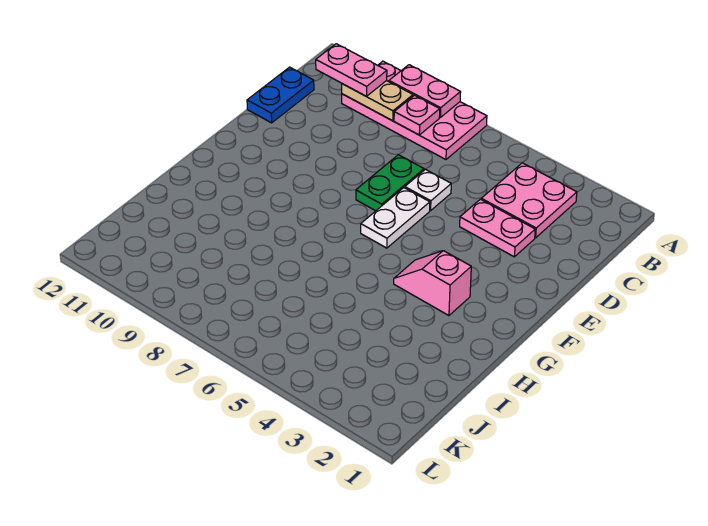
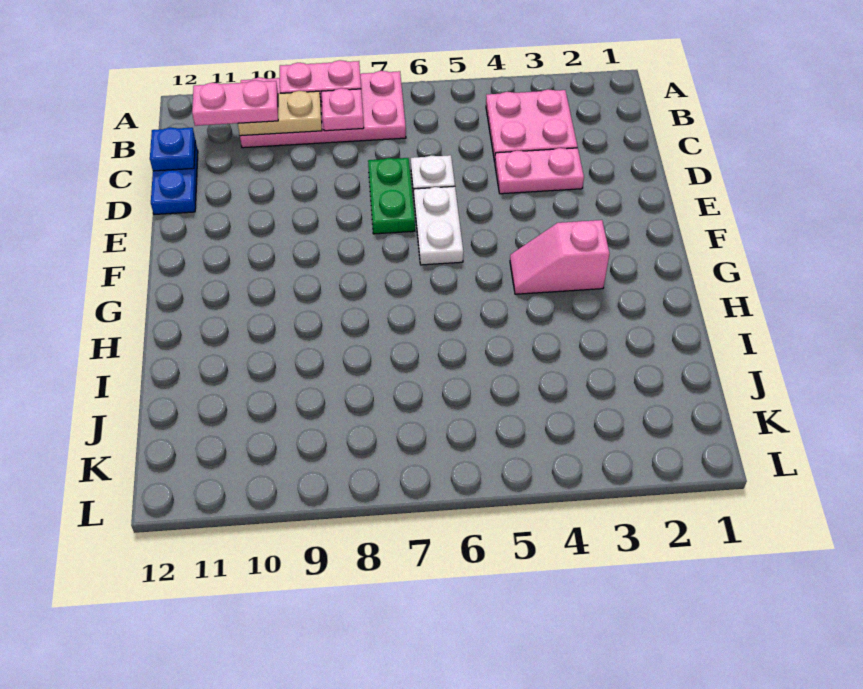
none -> blue 1x1 plate [150,127,195,171]

